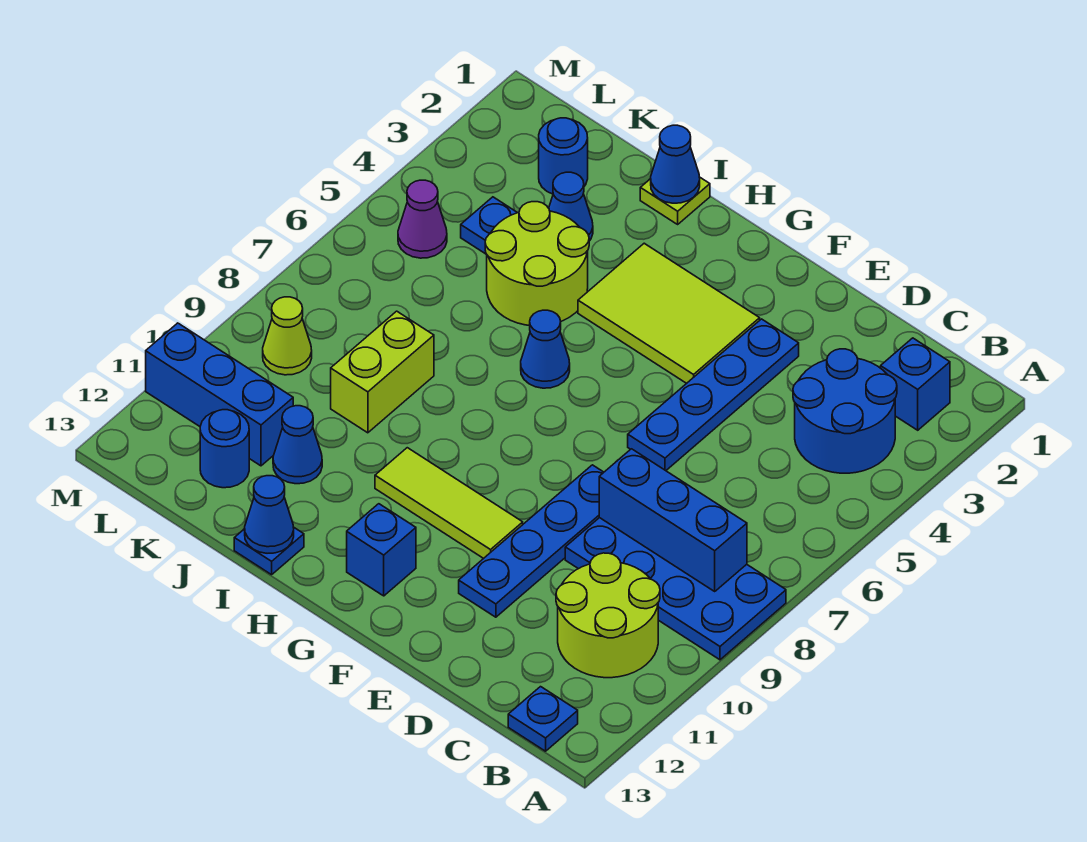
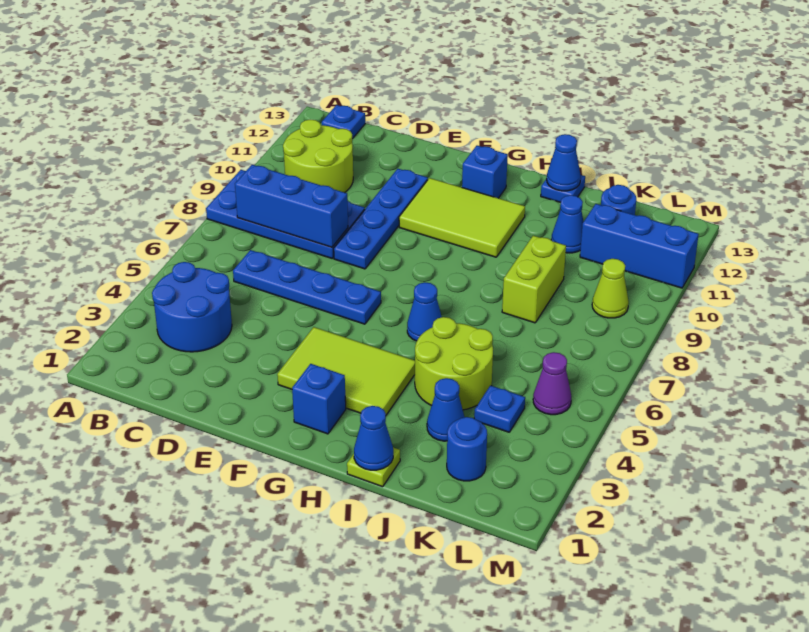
blue 1x1 brick [881,338,950,430] -> blue 1x1 brick moved to [292,364,346,434]
blue 1x4 plate [628,319,799,471] -> blue 1x4 plate turned to [233,250,381,324]
lime 1x3 tile [375,448,523,559] -> lime 2x3 tile [399,178,525,257]

